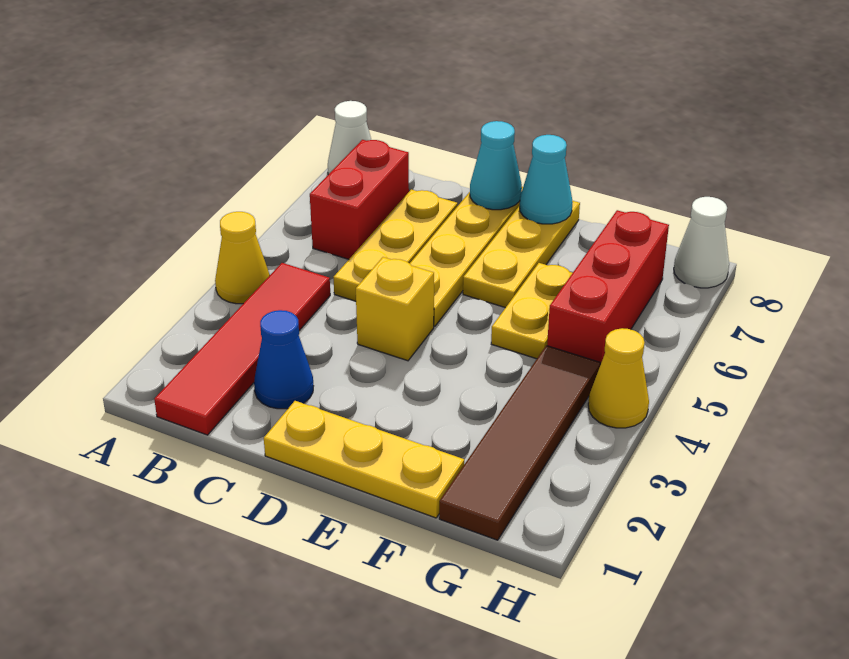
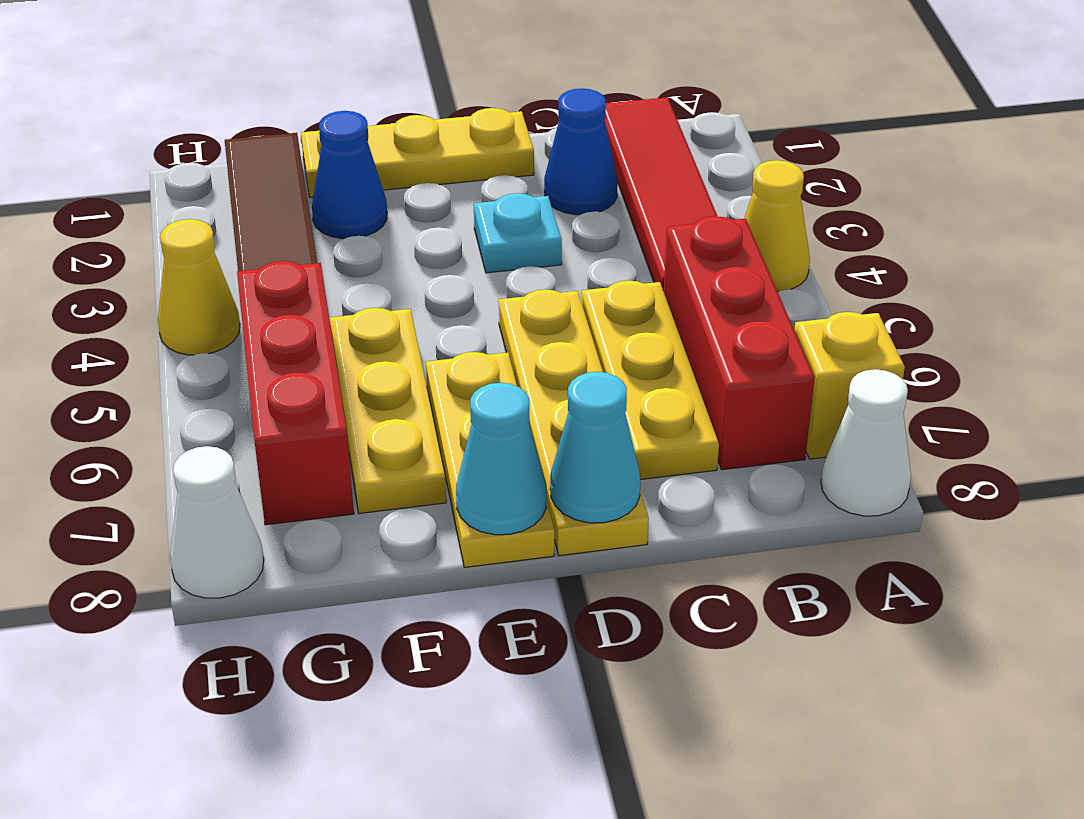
red 1x2 brick [310,140,409,259] -> red 1x3 brick [663,216,815,470]
none -> cyan 1x1 plate [474,193,562,273]
yellow 1x1 brick [356,257,434,361] -> yellow 1x1 brick moved to [794,312,905,459]
none -> blue 1x1 cone [312,111,387,239]
yellow 1x2 plate [491,263,572,359] -> yellow 1x3 plate [330,308,446,513]

